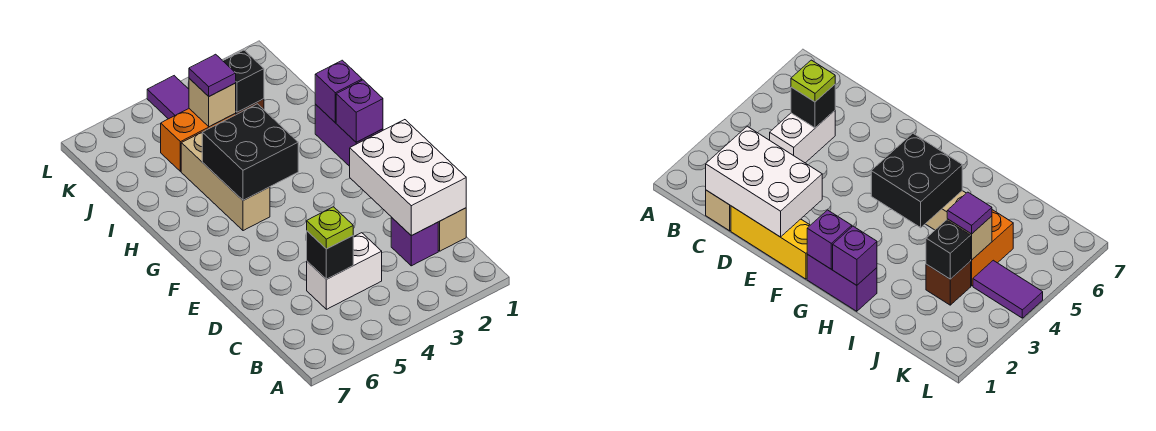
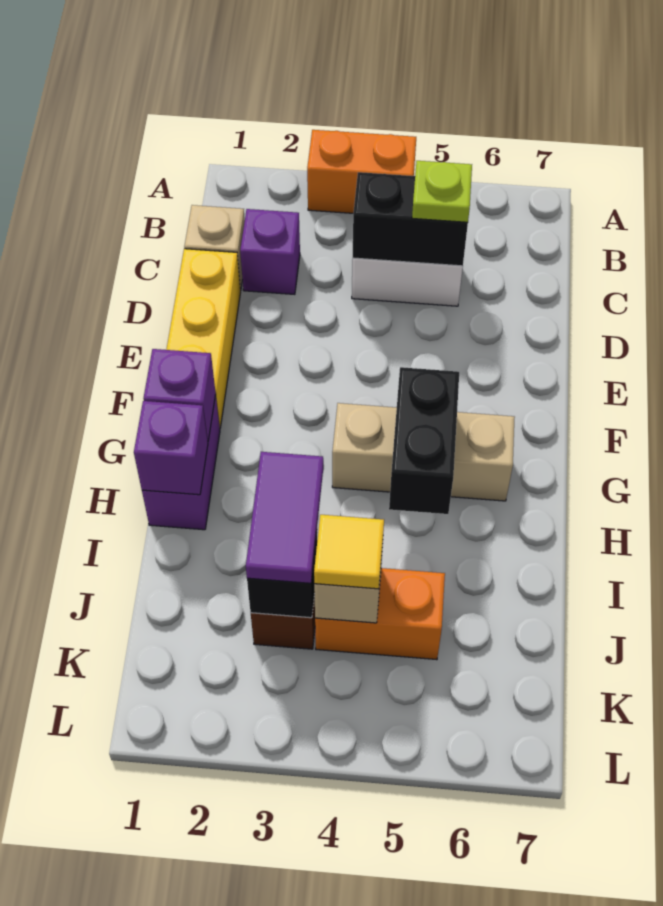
none -> orange 1x2 brick [307,130,416,213]
white 2x3 brick [350,120,466,236] -> none
black 1x1 brick [307,231,353,279] -> black 1x2 brick [353,172,468,266]
black 2x2 brick [202,104,298,200] -> black 1x2 brick [389,367,459,514]
tan 1x3 brick [181,132,270,231] -> tan 1x3 brick turned to [332,403,515,501]
purple 1x1 tile [189,54,236,96] -> yellow 1x1 tile [314,515,384,589]
purple 1x2 tile [147,76,189,119] -> purple 1x2 tile moved to [246,452,323,583]

